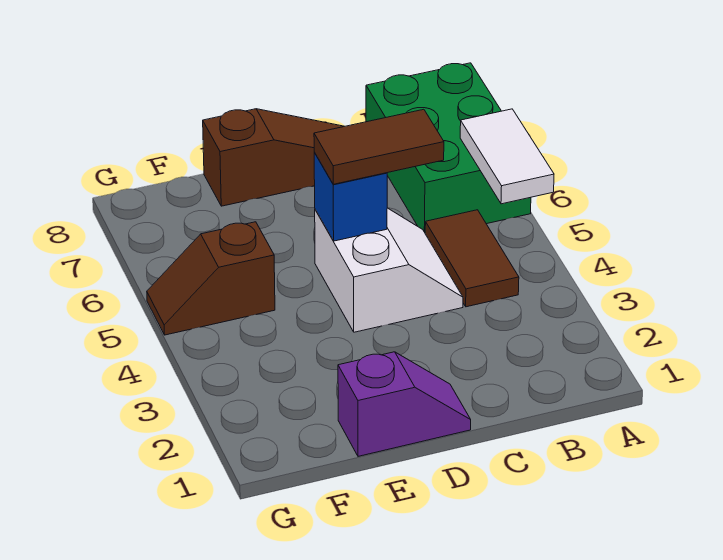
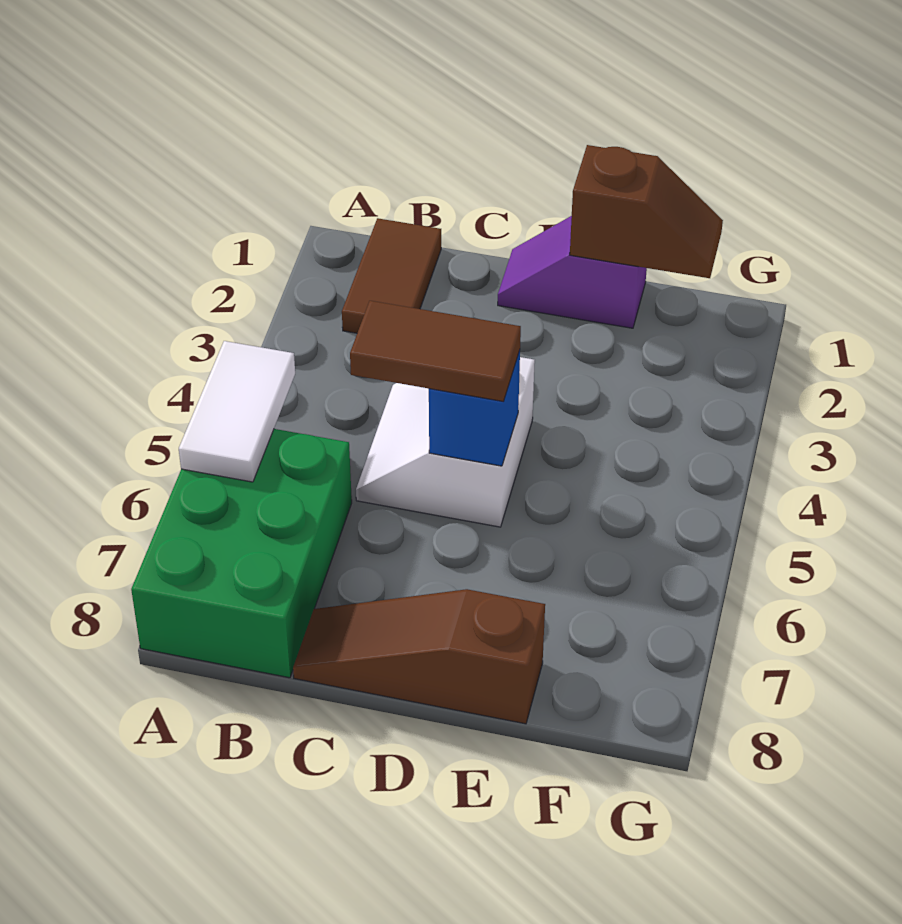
brown 1x2 tile [425,210,519,307] -> brown 1x2 tile moved to [342,218,441,333]
brown 1x2 slope [147,222,275,335] -> brown 1x2 slope moved to [570,145,723,278]

